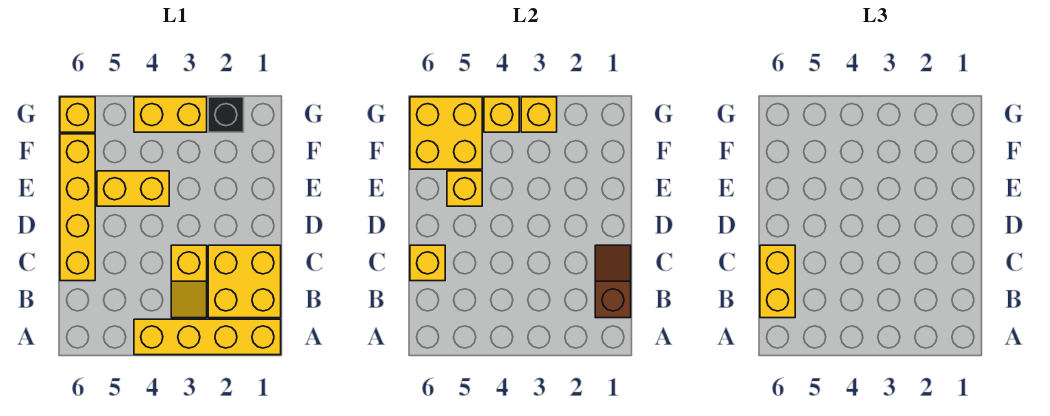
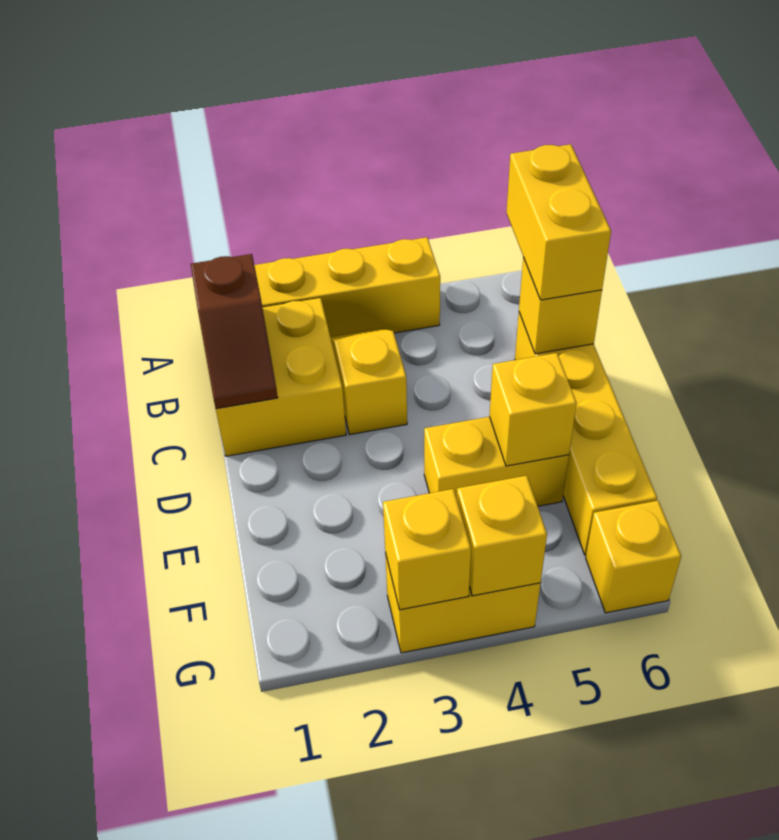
yellow 2x2 brick [410,97,482,169] -> none
black 1x1 brick [208,97,244,132] -> none

